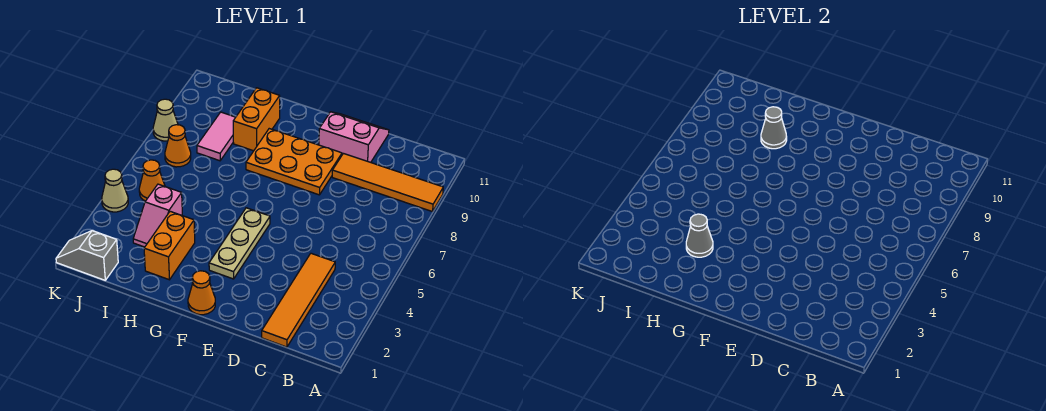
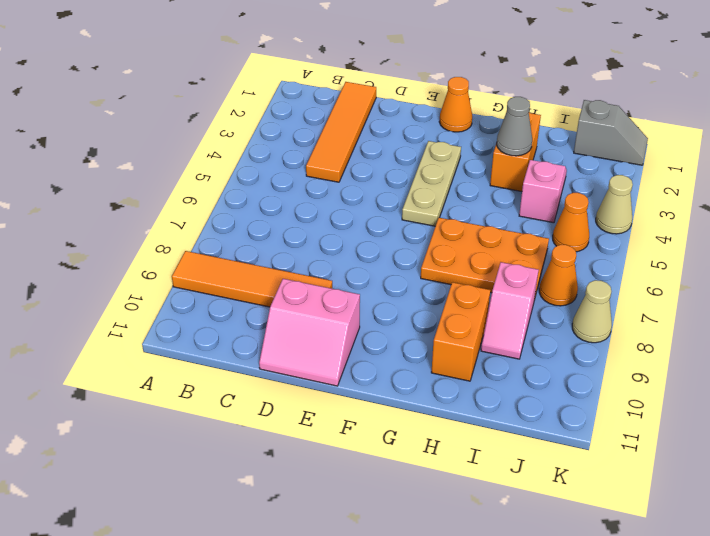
orange 2x3 plate [246,129,342,195] -> orange 2x3 plate moved to [421,218,549,296]
grey 1x1 cone [761,107,787,149] -> none
pink 1x2 tile [197,112,236,161] -> pink 1x2 slope [481,262,538,359]

